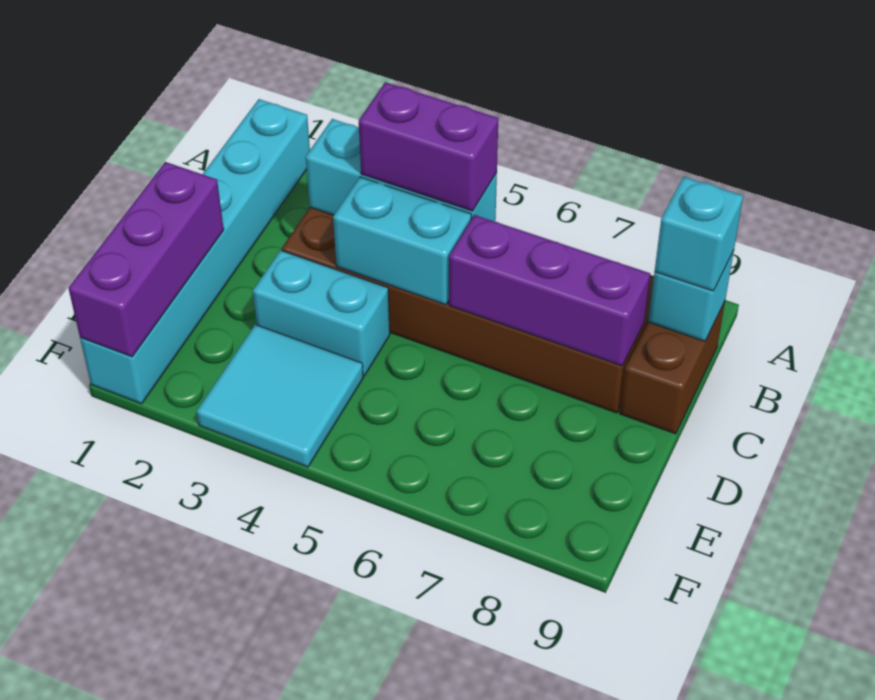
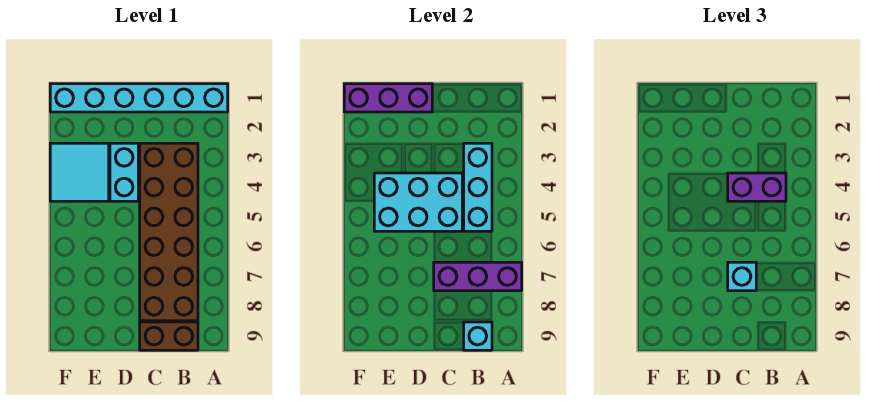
purple 1x2 brick [359,82,498,211] -> purple 1x2 brick turned to [728,173,786,201]
cyan 1x1 brick [655,177,743,291] -> cyan 1x1 brick moved to [728,262,756,291]
cyan 1x2 brick [333,177,471,305] -> cyan 2x3 brick [374,173,462,231]
purple 1x3 brick [449,215,650,366] -> purple 1x3 brick turned to [434,262,522,291]

